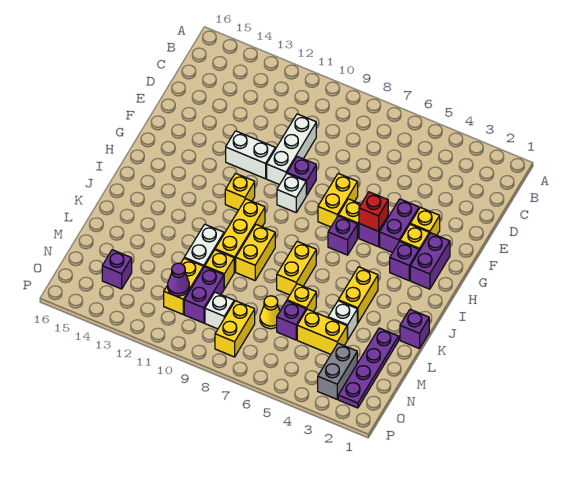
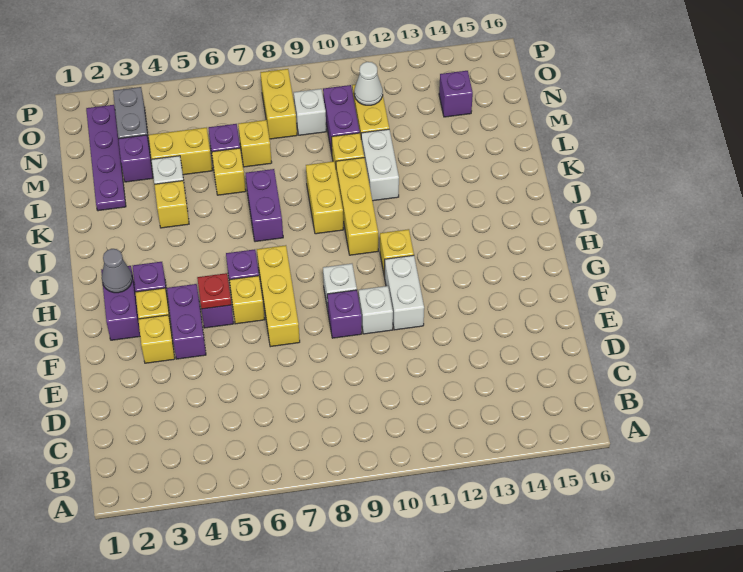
white 1x3 brick [267,114,316,185] -> white 1x1 brick [359,286,393,334]
yellow 1x2 brick [318,173,358,227] -> yellow 1x3 brick [257,245,300,347]
white 1x2 brick [226,131,275,179] -> white 1x2 brick turned to [385,255,424,330]
red 1x1 brick [359,192,388,231] -> red 1x1 plate [197,273,231,309]
none -> grey 1x1 cone [102,249,132,293]
yellow 1x2 brick [338,267,378,323] -> yellow 1x1 brick [154,181,189,228]
yellow 1x2 brick [277,241,316,295] -> purple 1x2 brick [246,169,283,242]
purple 1x1 brick [400,309,429,349] -> purple 1x1 brick moved to [118,135,153,182]
yellow 1x1 cone [260,296,280,329] -> yellow 1x1 brick [238,120,272,167]
purple 1x1 cone [168,263,189,296] -> white 1x1 cone [354,62,383,105]

